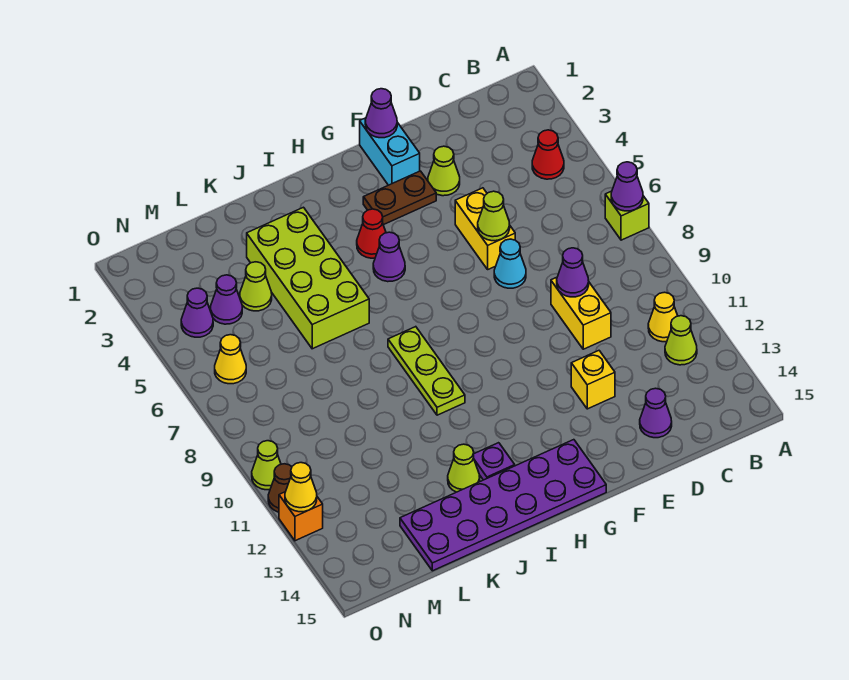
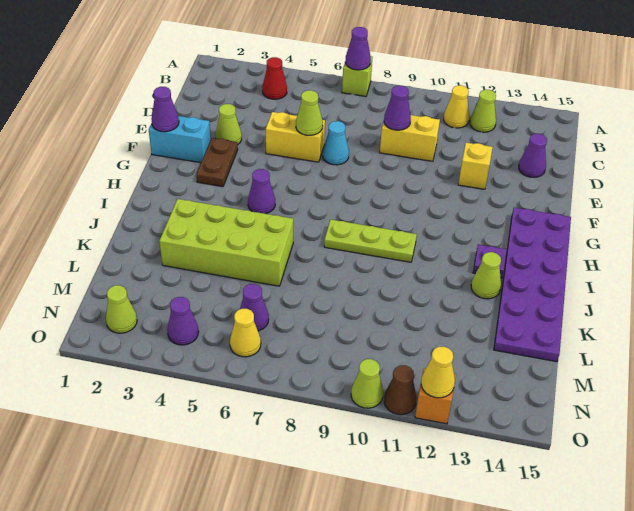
red 1x1 cone [357,209,386,258] -> none
lime 1x1 cone [240,262,272,311] -> lime 1x1 cone moved to [106,285,137,333]
purple 1x1 cone [211,275,242,324] -> purple 1x1 cone moved to [240,284,269,331]

